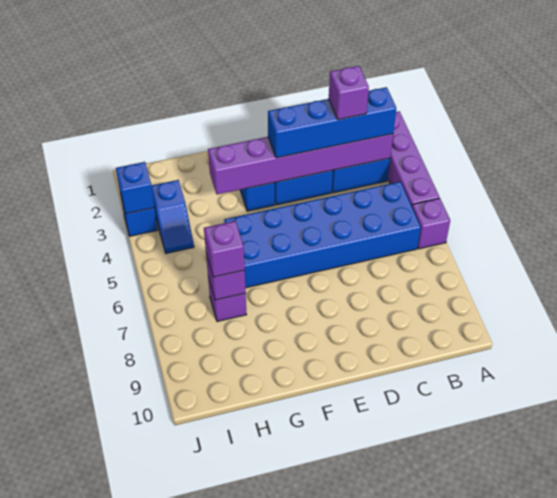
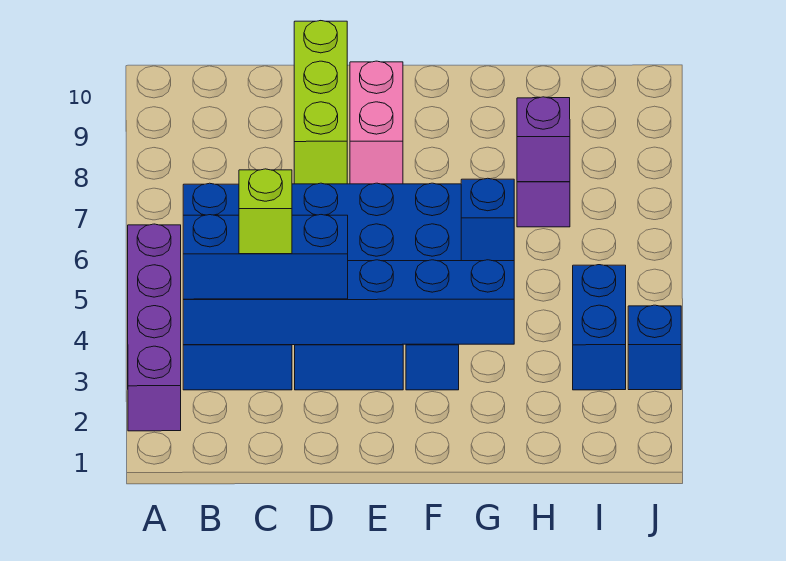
purple 1x1 brick [412,198,450,249] -> none
purple 1x6 brick [208,134,393,194] -> blue 1x6 brick [183,260,514,345]
blue 1x4 brick [268,87,396,158] -> blue 1x3 brick [183,215,348,299]
purple 1x1 brick [329,66,369,120] -> lime 1x1 brick [239,169,292,254]
none -> lime 1x3 brick [294,21,347,184]
none -> pink 1x2 brick [350,61,403,184]
purple 1x1 brick [204,221,245,277] -> none
blue 1x2 slope [151,180,194,253] -> blue 1x2 brick [573,265,626,390]
blue 1x1 brick [116,162,154,214] -> blue 1x1 brick moved to [461,178,514,261]

